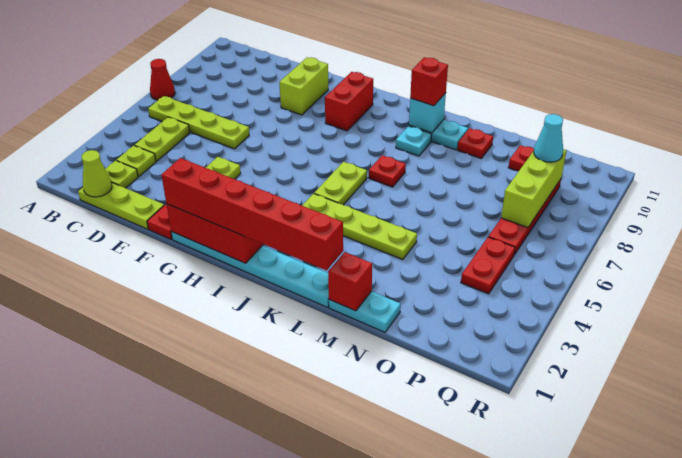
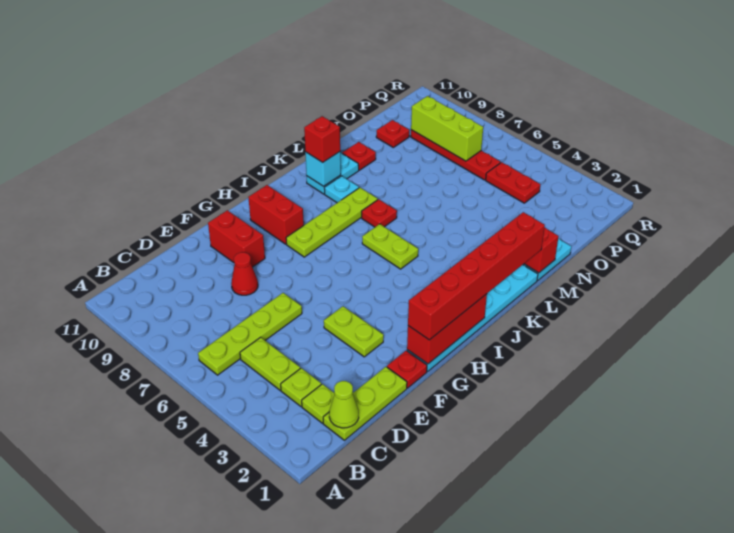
red 1x1 cone [150,59,175,100] -> red 1x1 cone moved to [231,252,258,295]
lime 1x2 brick [279,57,328,115] -> red 1x2 brick [208,210,265,267]
lime 1x4 plate [302,193,417,260] -> lime 1x4 plate moved to [286,188,378,257]
cyan 1x1 cone [534,114,563,162] -> none

